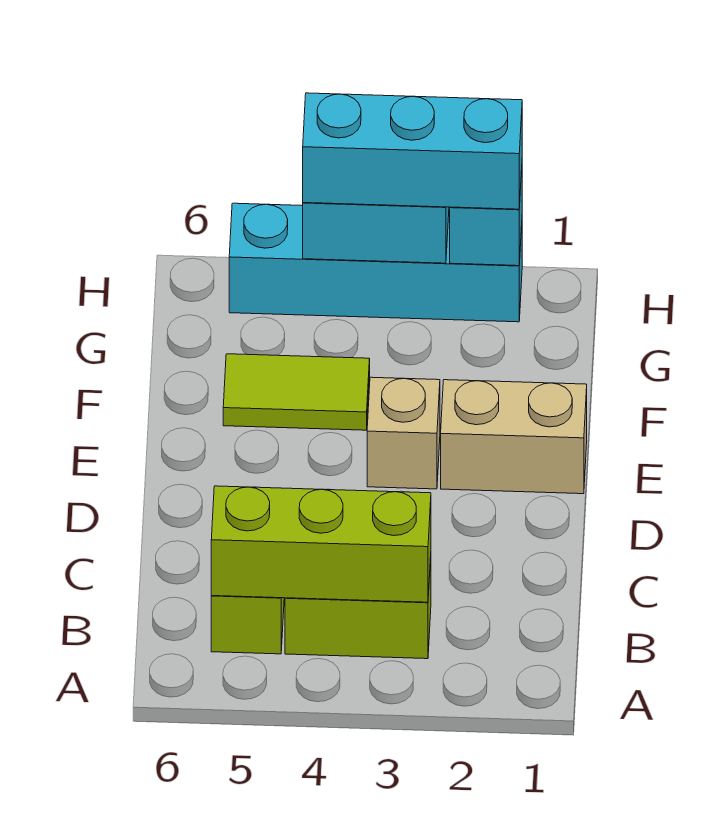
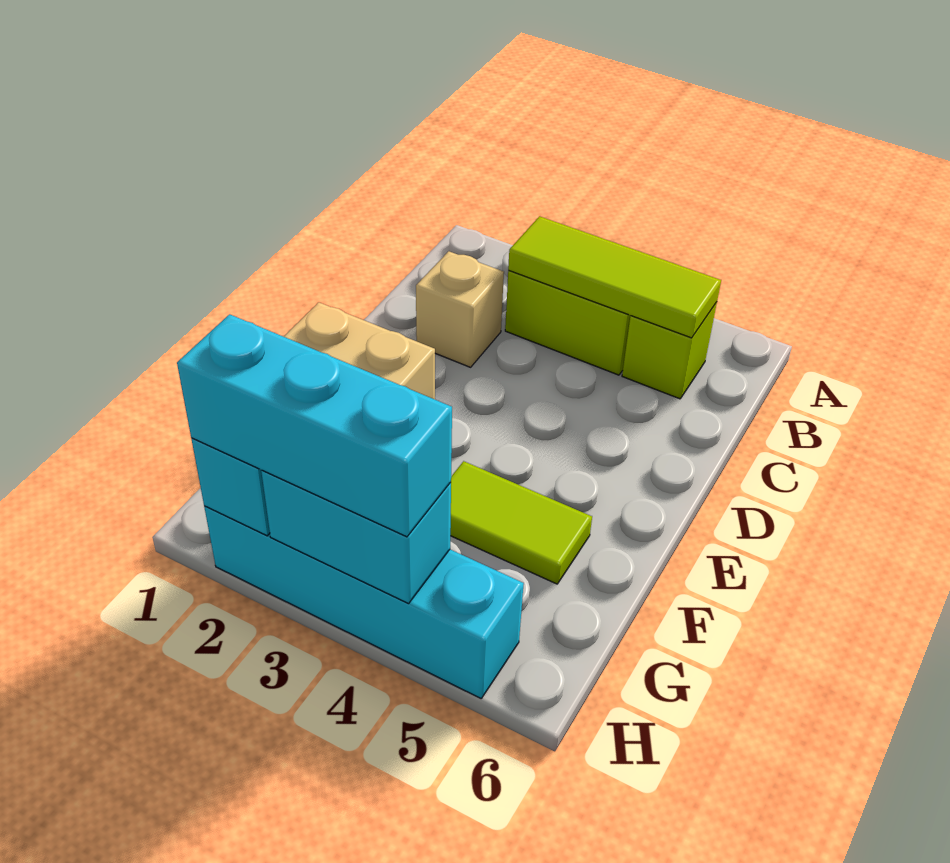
lime 1x3 brick [211,486,431,602] -> lime 1x3 tile [508,216,721,338]
tan 1x1 brick [367,377,440,489] -> tan 1x1 brick moved to [416,251,504,367]

